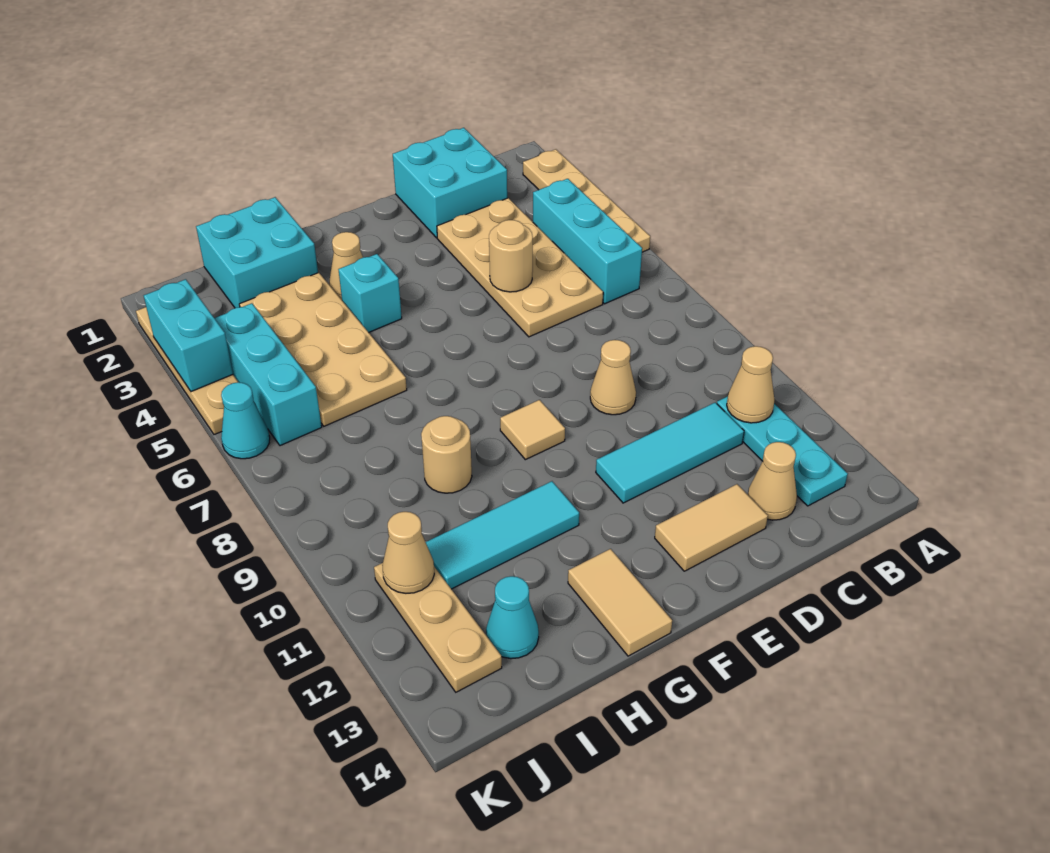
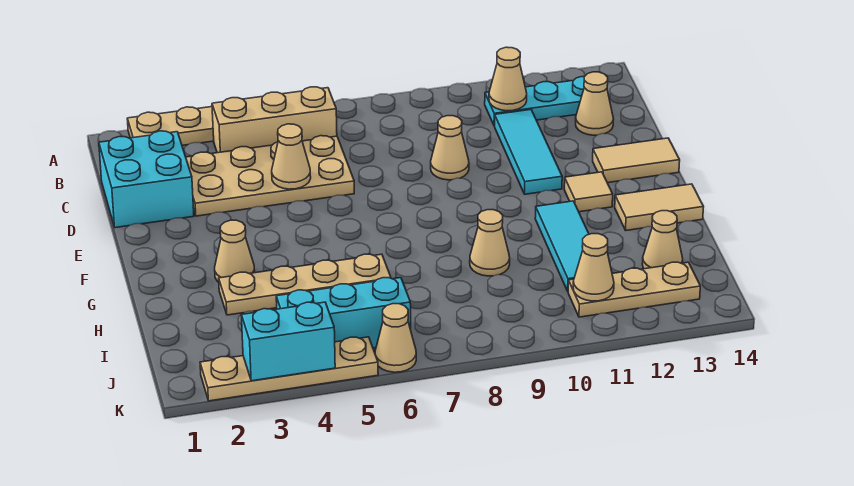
cyan 1x3 brick [533,179,642,304] -> tan 1x3 brick [212,87,337,153]
tan 1x1 round brick [489,220,533,292] -> tan 1x1 cone [272,124,311,189]
tan 1x2 tile [655,484,768,571] -> tan 1x2 tile turned to [593,138,680,183]
tan 1x1 tile [500,400,565,460] -> tan 1x1 tile moved to [564,172,613,212]
cyan 1x1 brick [338,254,402,332] -> none
cyan 2x2 brick [196,197,318,308] -> none
tan 2x4 plate [239,273,407,426] -> tan 1x4 plate [219,254,391,315]
tan 1x1 round brick [421,416,472,493] -> tan 1x1 cone [470,210,510,276]
cyan 1x1 cone [486,576,539,659] -> tan 1x1 cone [642,211,683,269]
cyan 1x1 cone [221,382,270,459] -> tan 1x1 cone [375,304,416,372]

